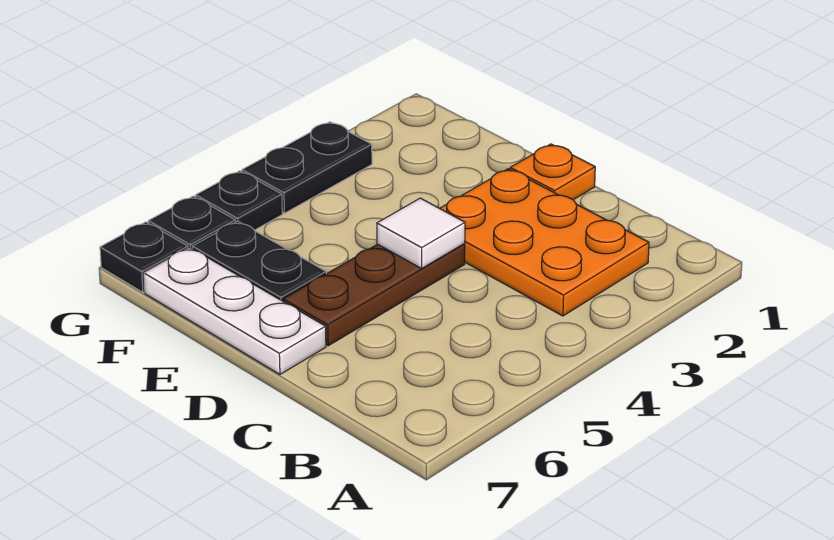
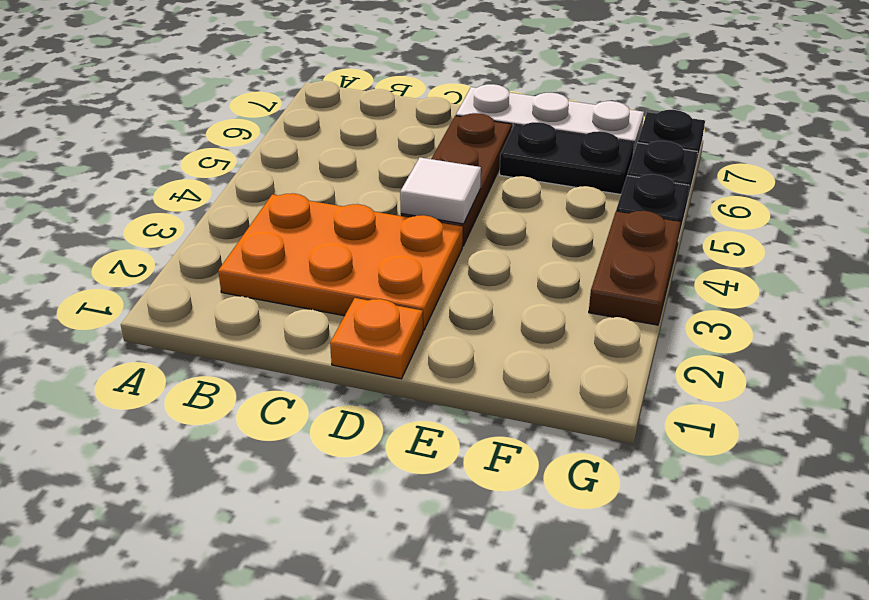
black 1x2 plate [242,122,372,213] -> brown 1x2 plate [589,211,681,325]

